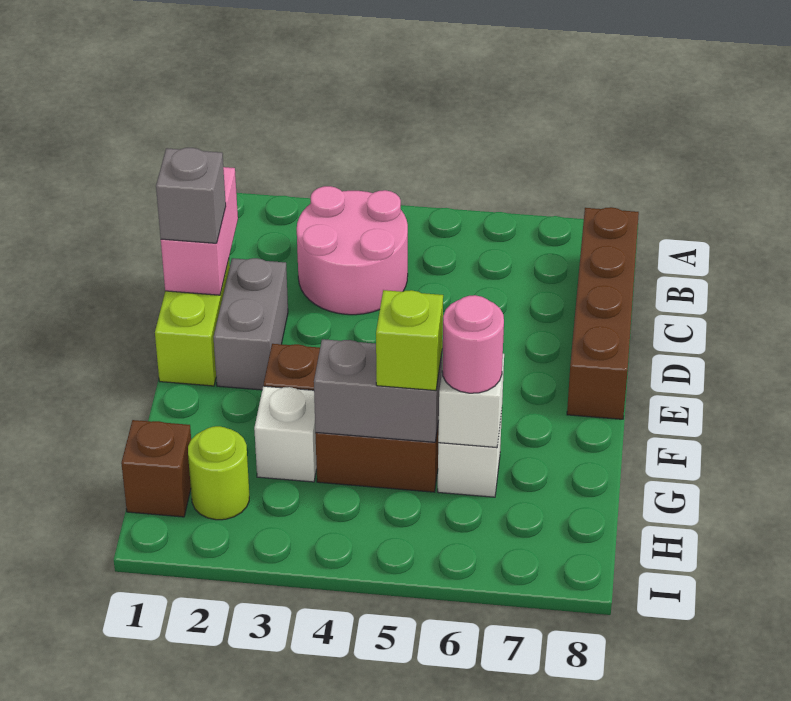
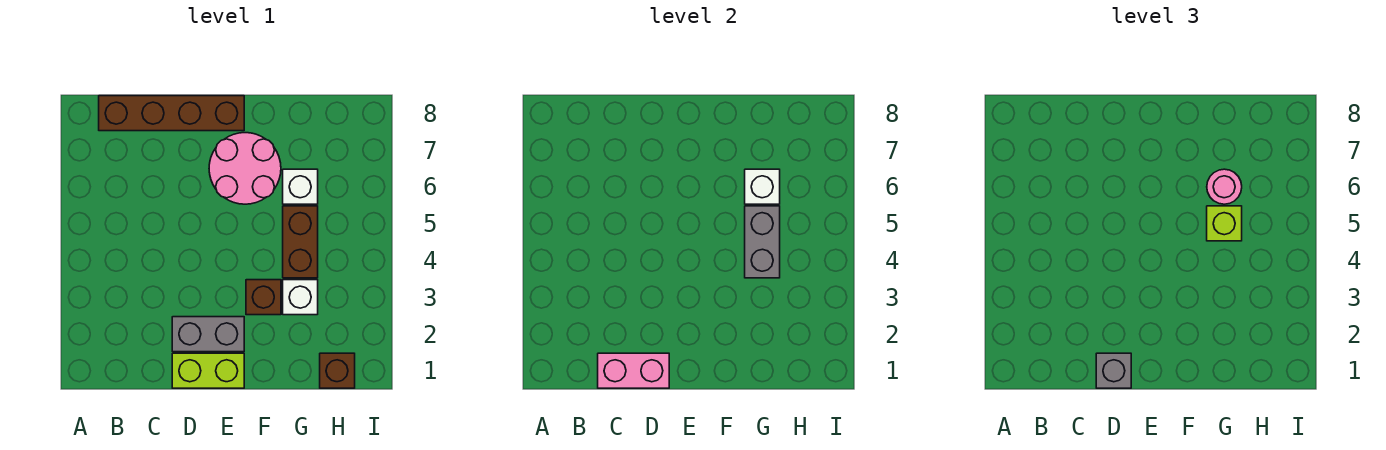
pink 2x2 round brick [297,186,408,315] -> pink 2x2 round brick moved to [209,133,281,204]
lime 1x1 round brick [188,426,249,520] -> none

